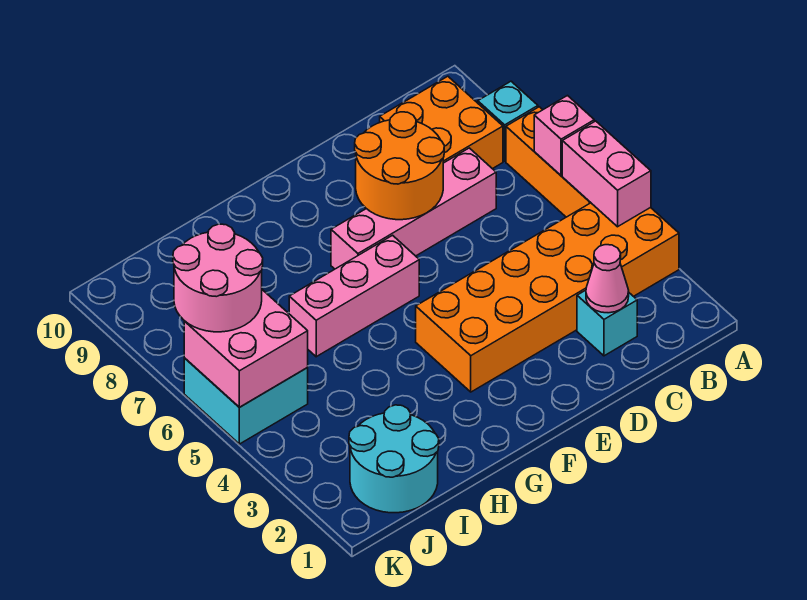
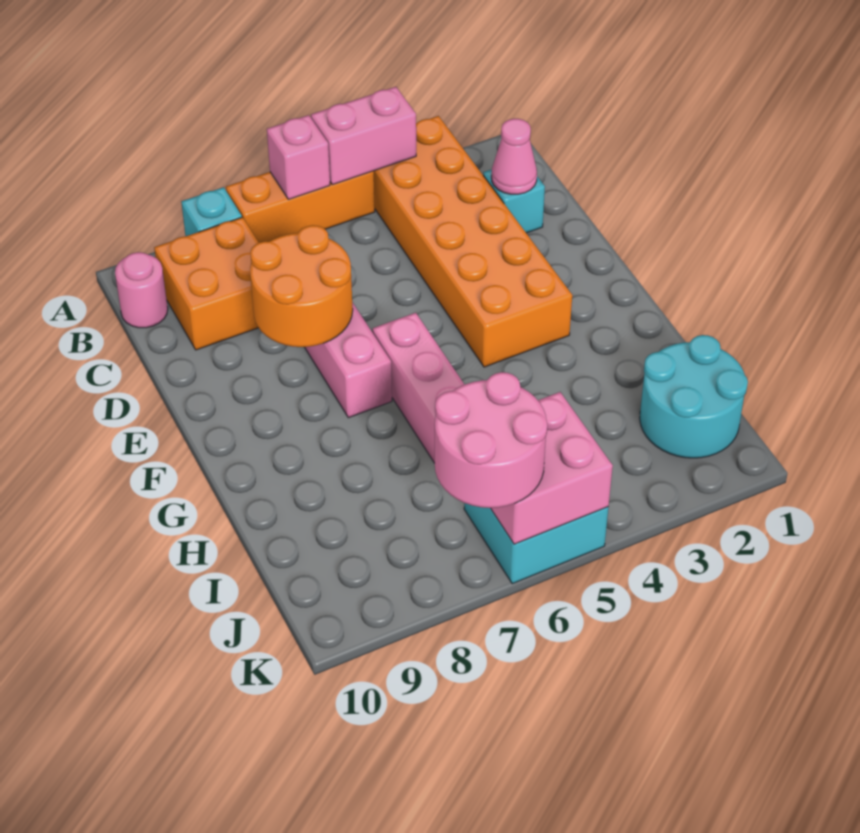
none -> pink 1x1 round brick [115,252,168,328]

